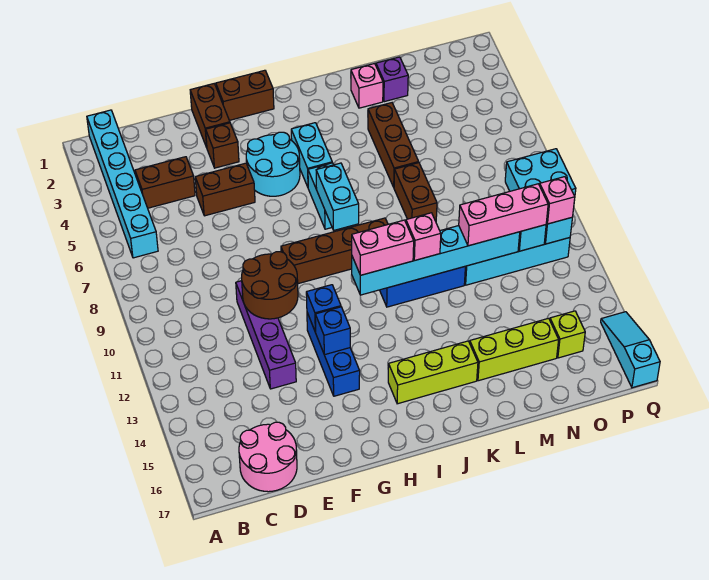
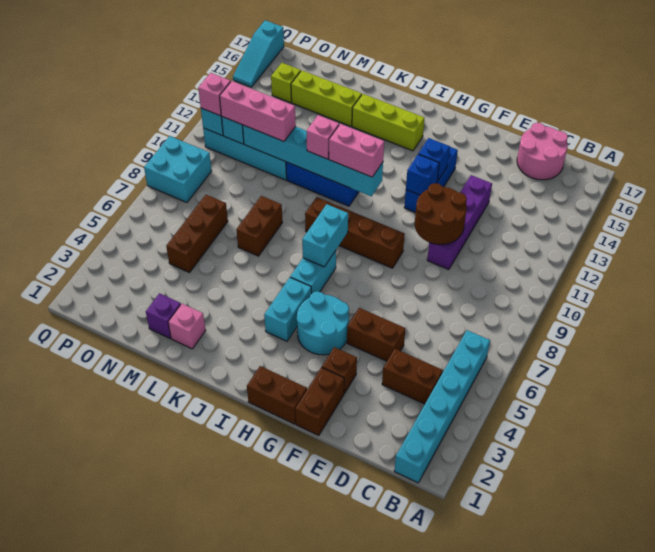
brown 1x3 brick [368,103,419,187] -> brown 1x3 brick moved to [166,195,228,273]

